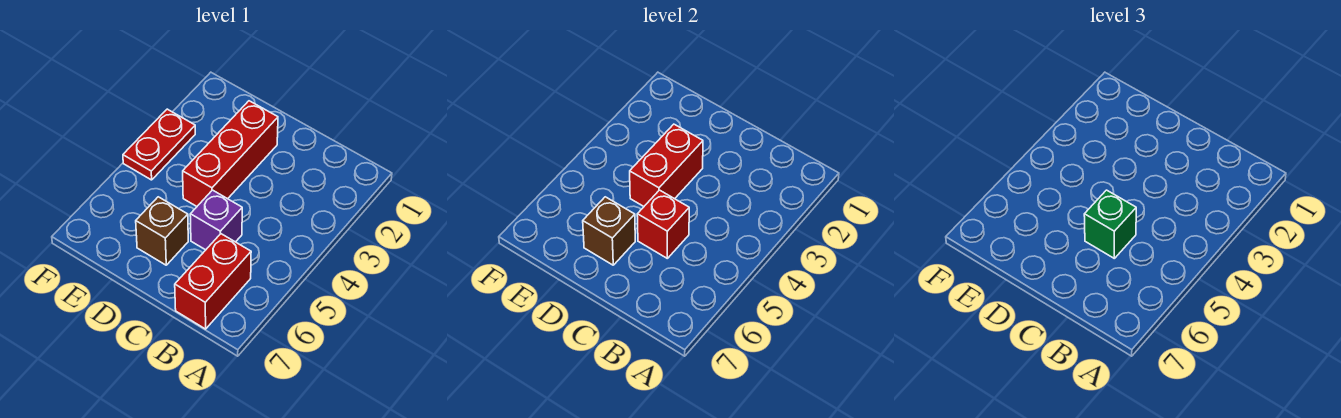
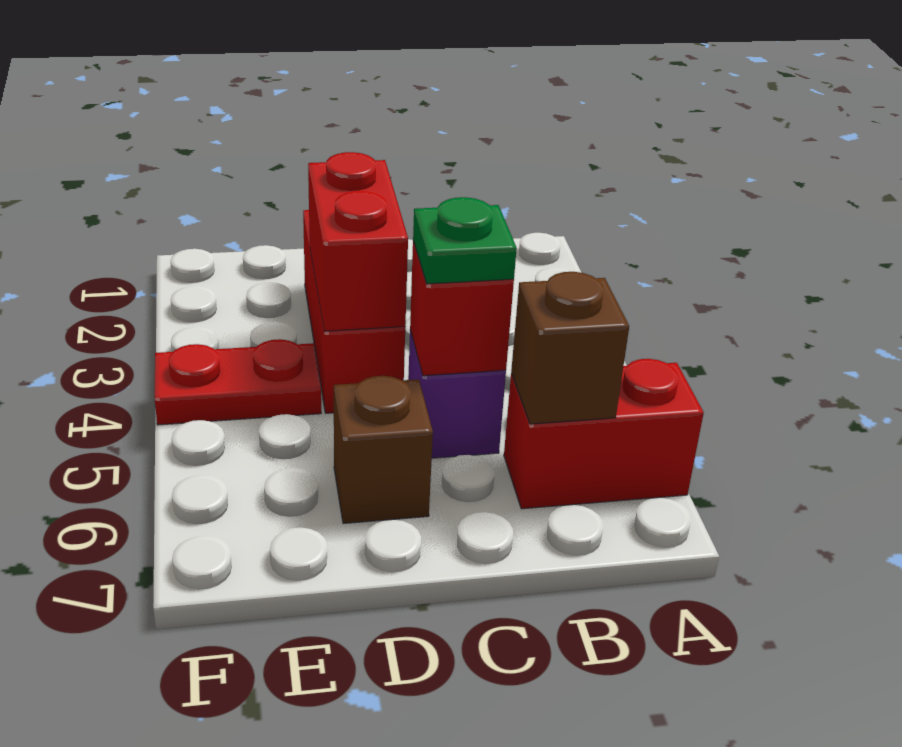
red 1x2 brick [175,234,251,329] -> red 1x2 brick turned to [504,359,704,509]
green 1x1 brick [1084,190,1136,258] -> green 1x1 plate [413,197,517,284]
brown 1x1 brick [583,197,635,265] -> brown 1x1 brick moved to [511,272,629,424]
red 1x2 plate [123,109,195,180] -> red 1x2 plate turned to [155,339,321,425]

